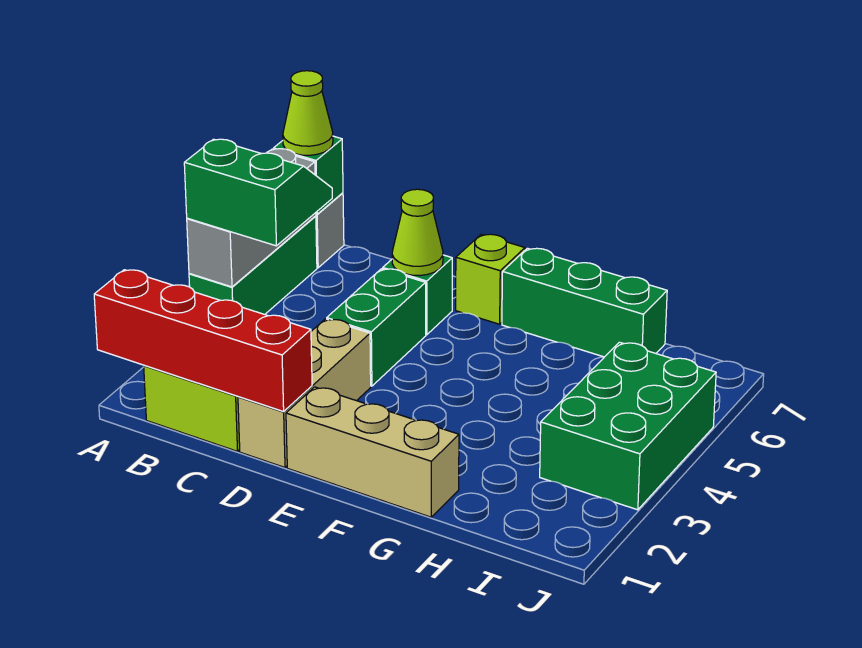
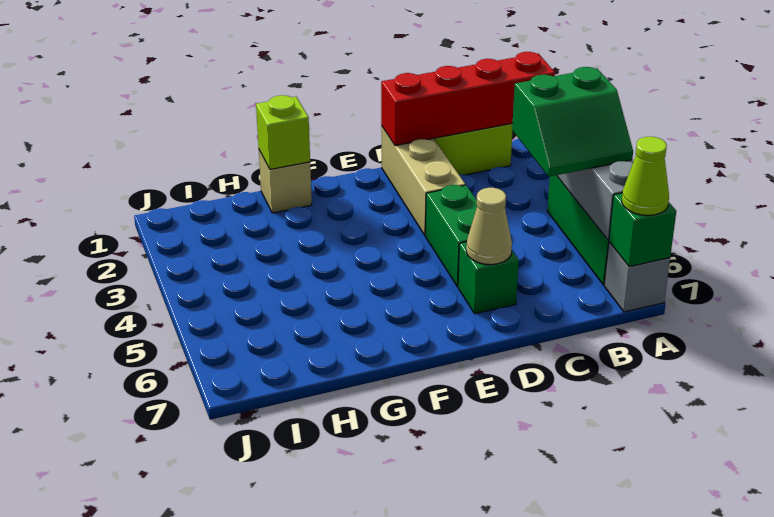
lime 1x1 cone [392,189,443,276] -> tan 1x1 cone [466,188,512,265]
tan 1x3 brick [286,387,459,517] -> tan 1x1 brick [259,150,312,213]
lime 1x1 brick [456,234,525,324] -> lime 1x1 brick moved to [256,95,310,169]
green 1x3 brick [502,248,667,357] -> none
green 2x3 brick [540,342,716,510] -> none

